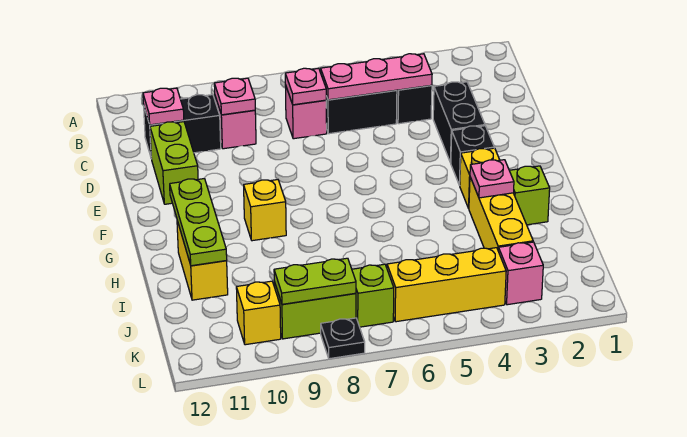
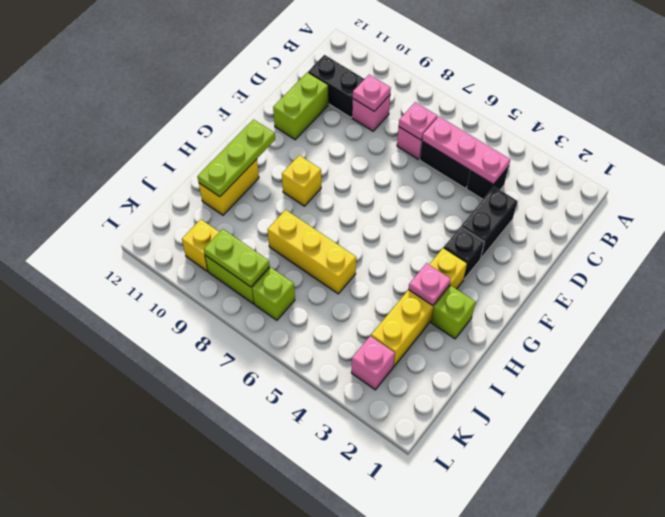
pink 1x1 plate [143,88,184,125] -> none
yellow 1x3 brick [387,248,506,322] -> yellow 1x3 brick moved to [267,210,356,294]
black 1x1 plate [321,318,365,359] -> none

